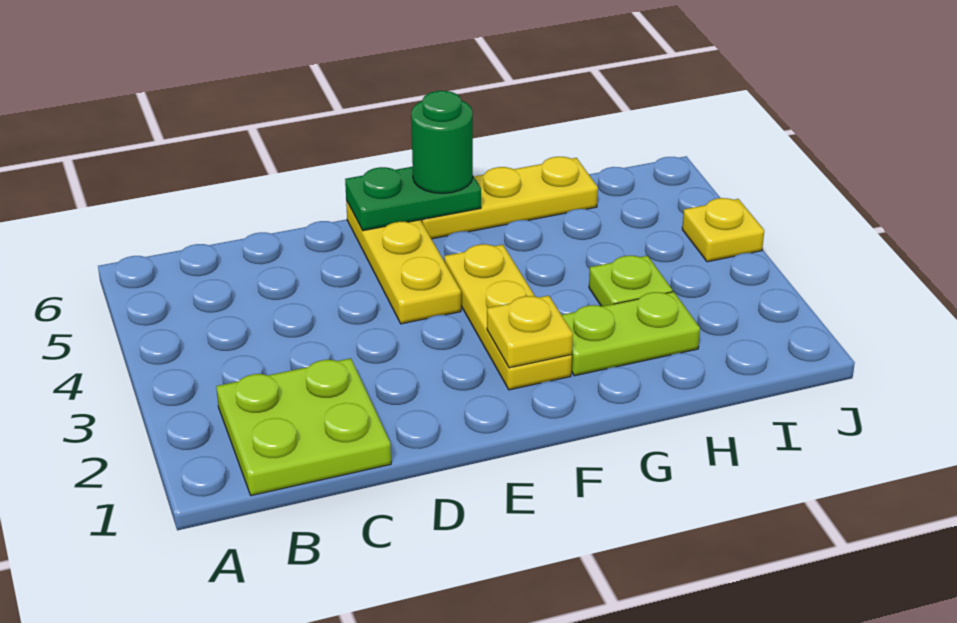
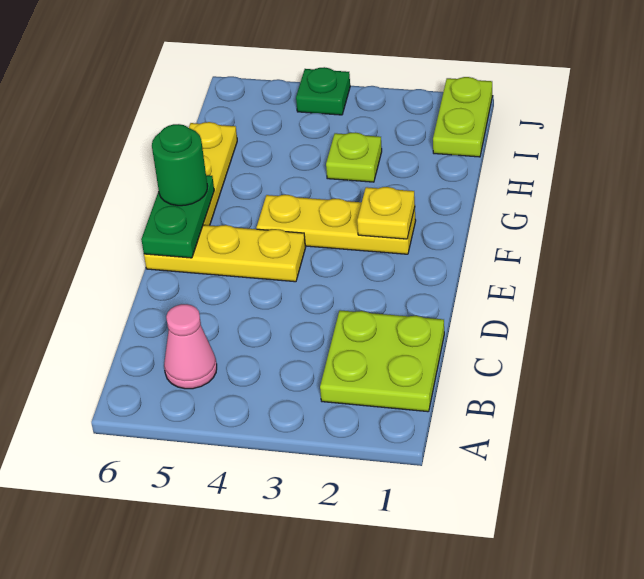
none -> pink 1x1 cone [164,304,217,389]
lime 1x2 plate [562,292,700,376] -> lime 1x2 plate moved to [433,77,493,157]
yellow 1x1 plate [682,198,764,262] -> green 1x1 plate [296,67,350,115]

